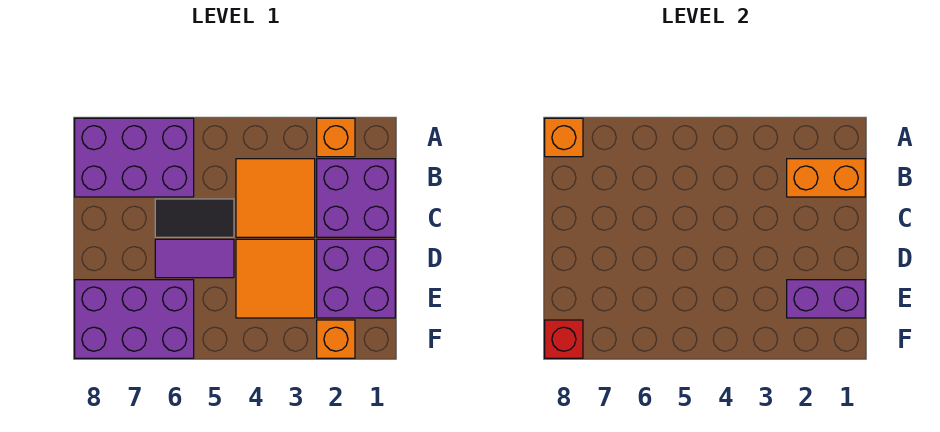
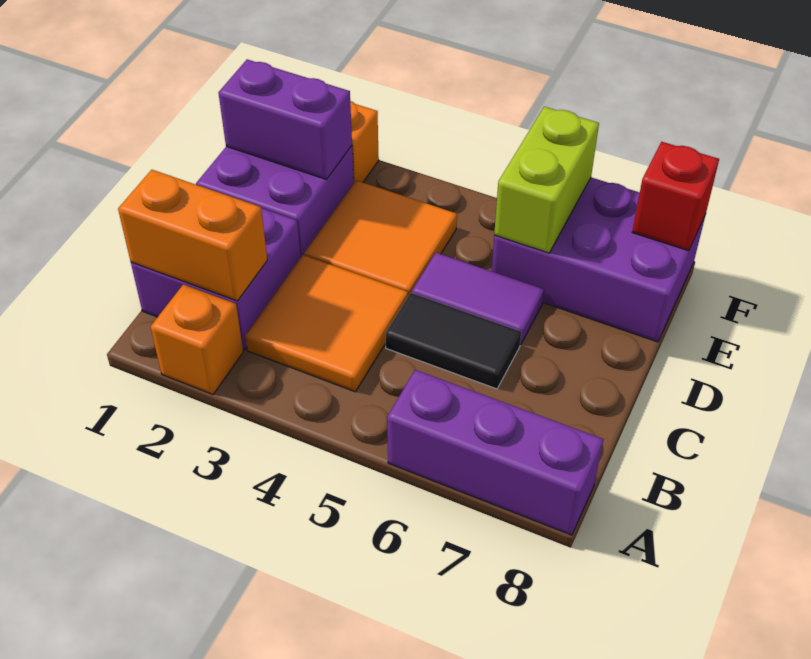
purple 2x3 brick [75,118,194,197] -> purple 1x3 brick [387,370,603,535]
orange 1x1 brick [545,118,583,157] -> none
none -> lime 1x2 brick [494,107,599,253]

